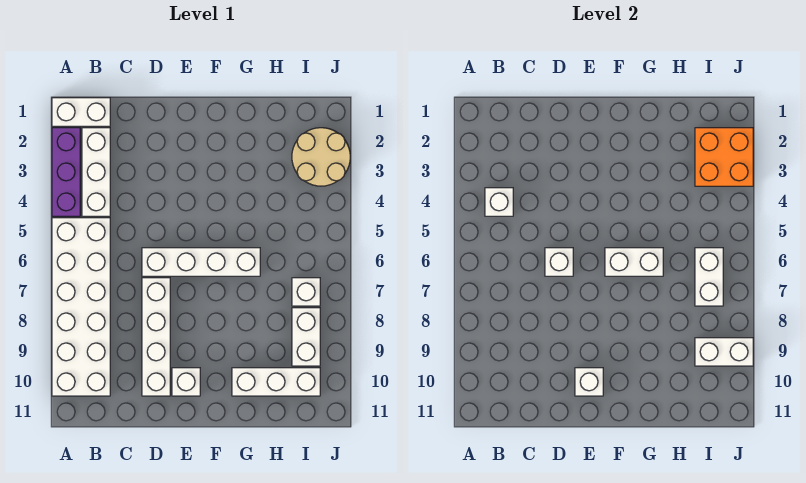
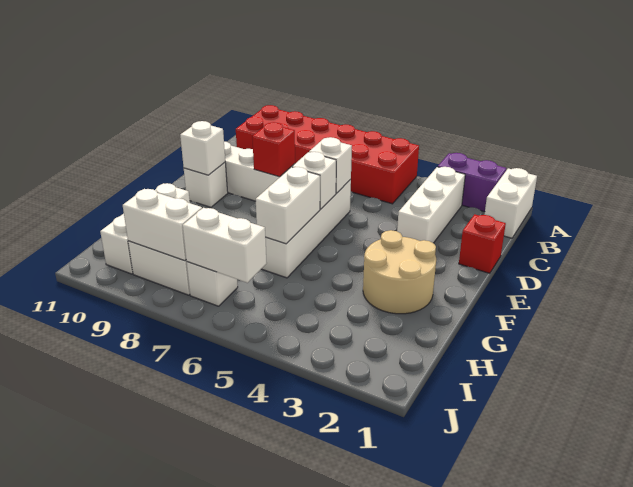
purple 1x3 brick [52,128,80,216] -> purple 1x2 brick [438,153,506,212]
white 2x6 brick [52,218,110,396] -> red 2x6 brick [236,105,419,204]
white 1x3 brick [82,128,110,216] -> white 1x3 brick turned to [397,167,465,243]
white 1x1 brick [485,188,513,216] -> white 1x1 brick moved to [292,152,336,209]
none -> red 1x1 brick [459,214,506,273]
none -> red 1x1 brick [252,122,295,177]
tan 2x2 round brick [292,128,350,186] -> tan 2x2 round brick moved to [363,230,436,314]
orange 2x2 brick [695,128,753,186] -> none
white 1x2 brick [695,338,753,366] -> white 1x2 brick turned to [123,189,202,261]

